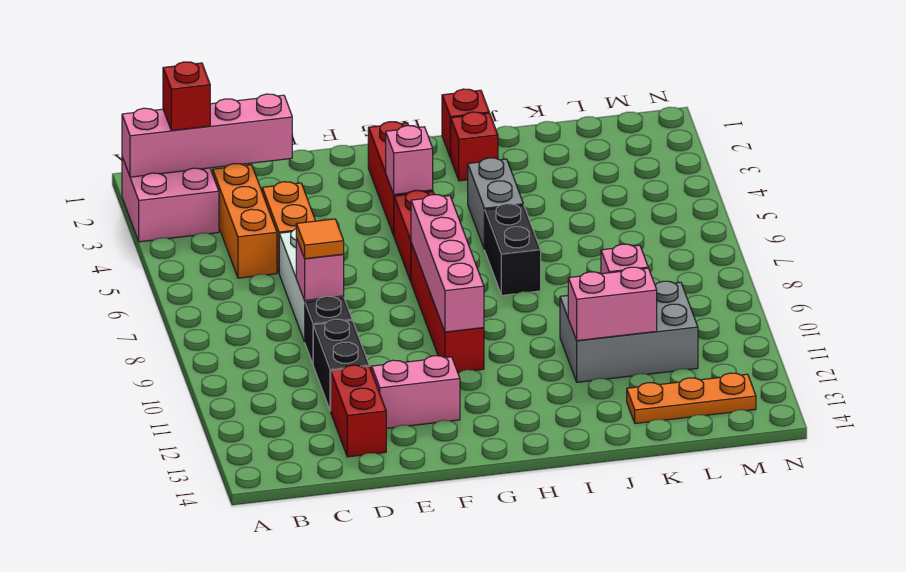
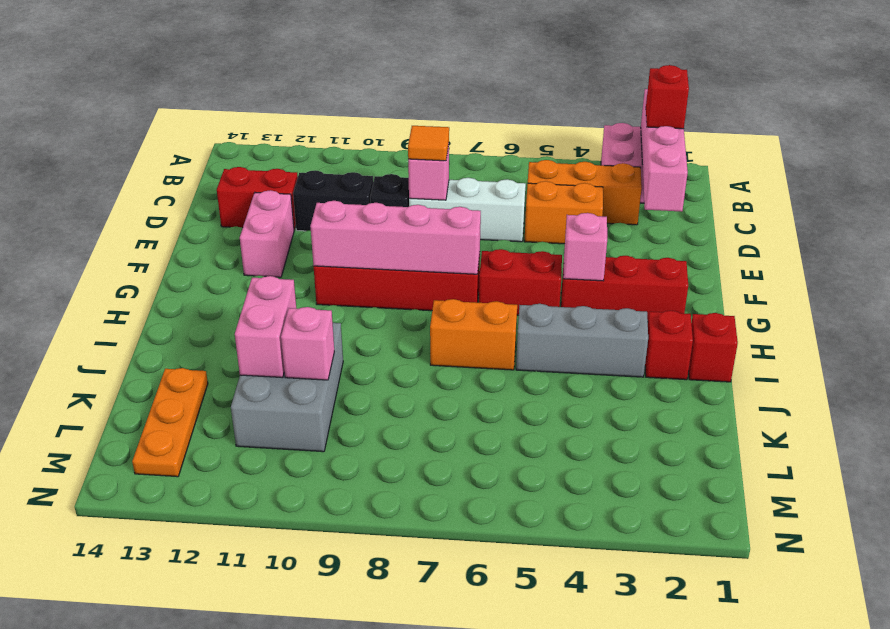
grey 1x2 brick [468,158,523,249] -> grey 1x3 brick [516,304,648,377]
black 1x2 brick [484,204,541,295] -> orange 1x2 brick [430,299,517,370]

